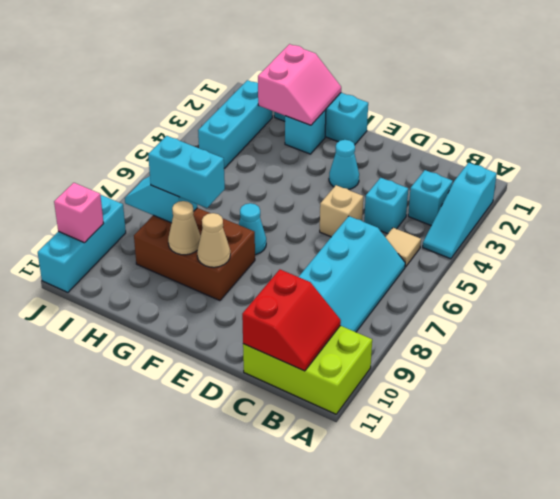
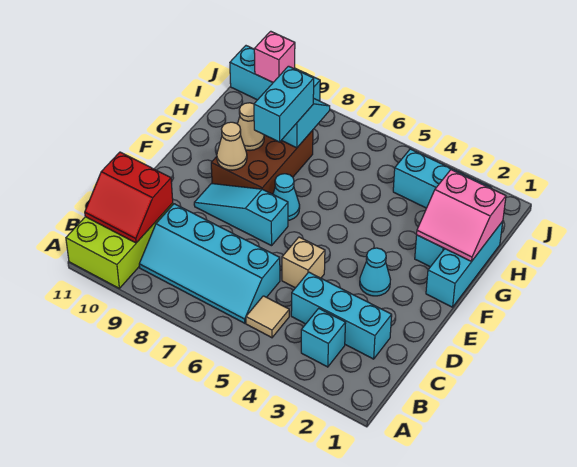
cyan 1x3 slope [423,163,497,259] -> cyan 1x3 slope moved to [194,184,288,246]
cyan 1x1 brick [364,178,408,234] -> cyan 1x3 brick [291,272,392,359]

